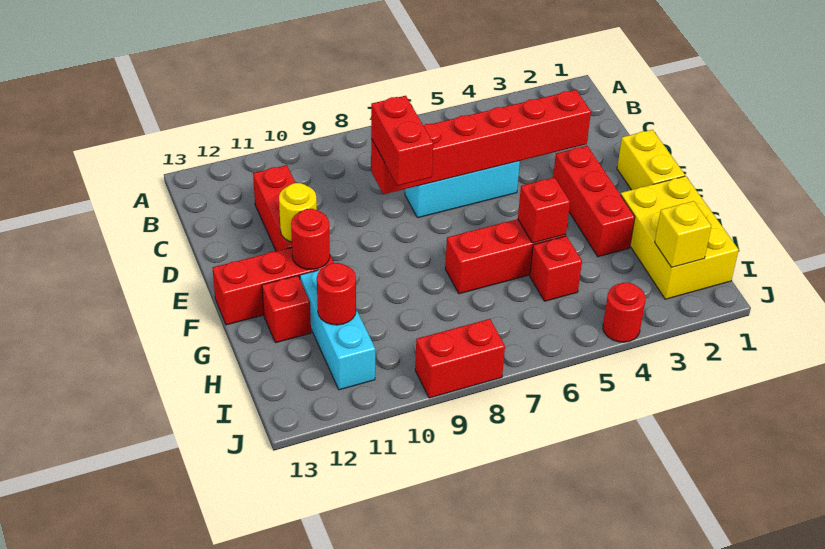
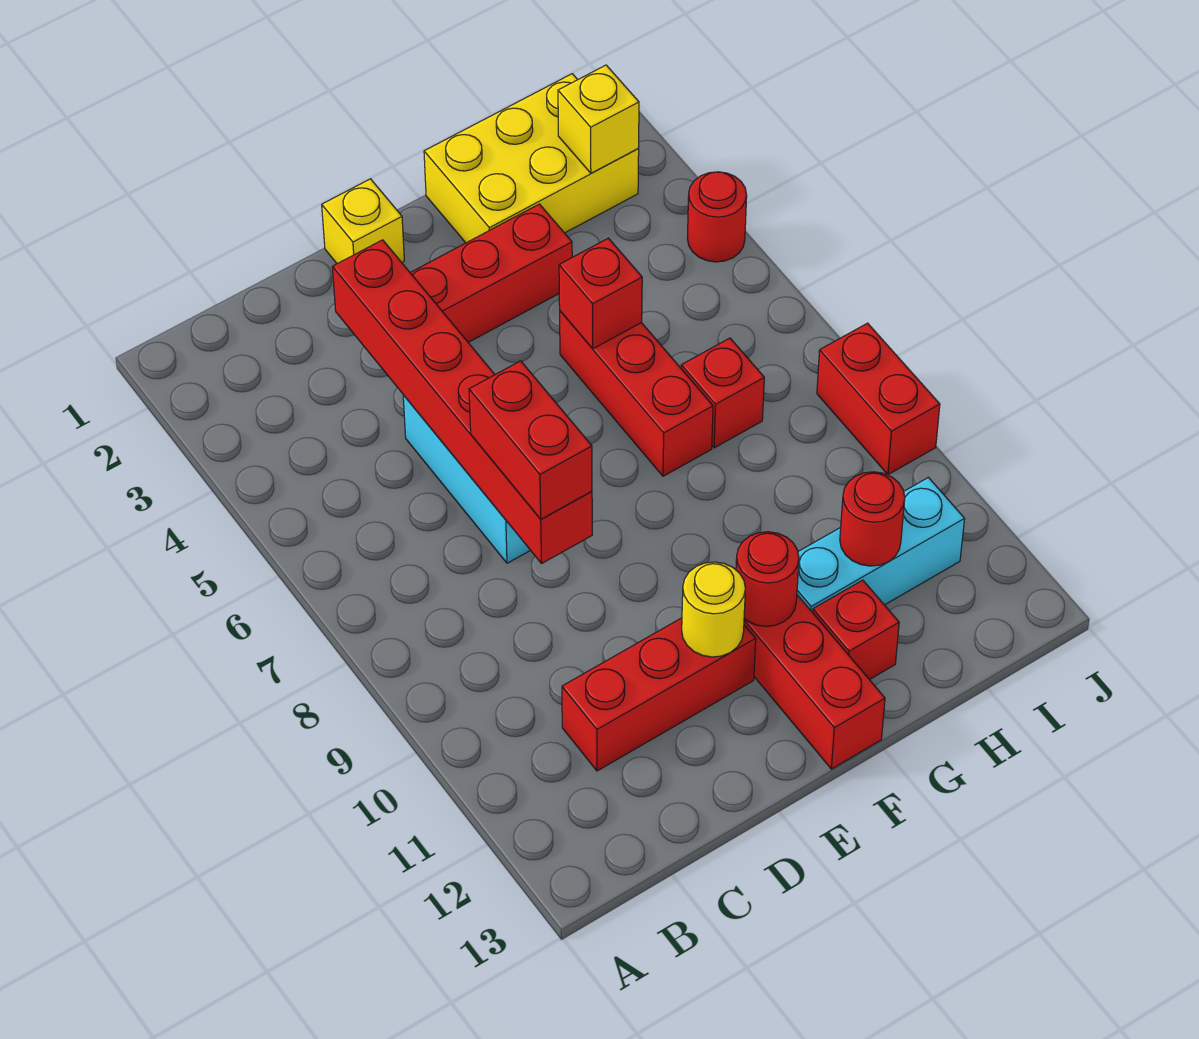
red 1x2 brick [371,96,433,186] -> red 1x2 brick turned to [469,361,592,519]
yellow 1x2 brick [617,130,685,190] -> yellow 1x1 brick [322,179,404,264]
red 1x1 brick [530,236,582,301] -> red 1x1 brick moved to [681,338,764,448]

